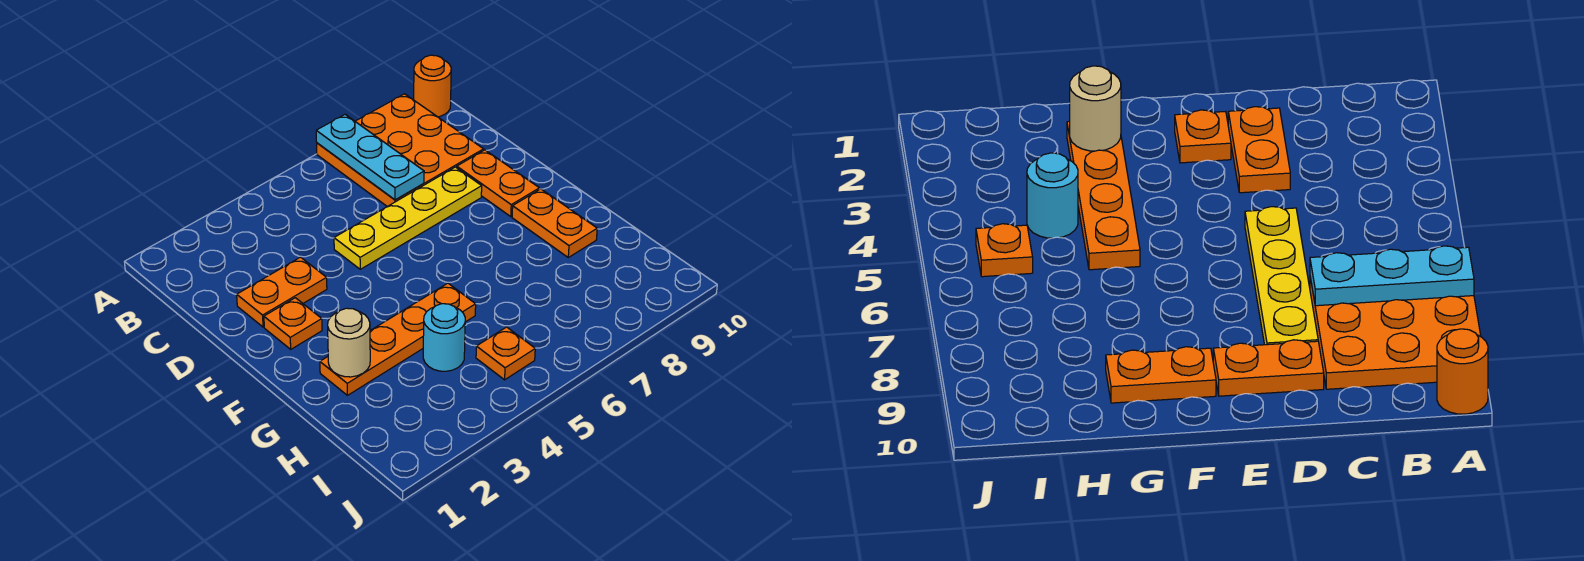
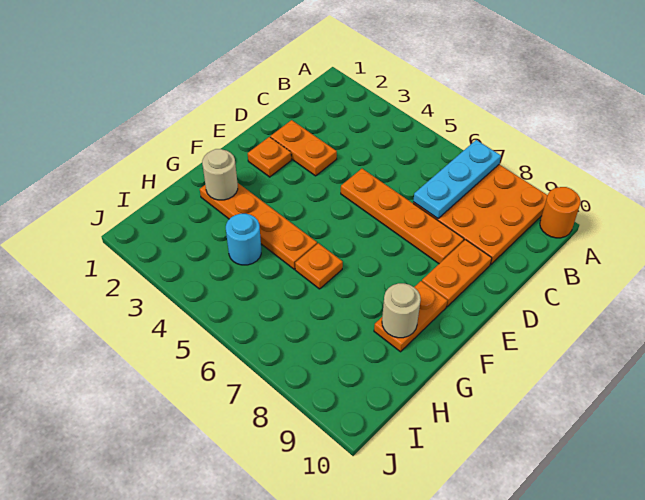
yellow 1x4 plate [334,167,482,269] -> orange 1x4 plate [341,169,464,264]
none -> tan 1x1 round brick [382,283,421,338]
orange 1x1 plate [476,327,535,380] -> orange 1x1 plate moved to [295,243,343,289]

